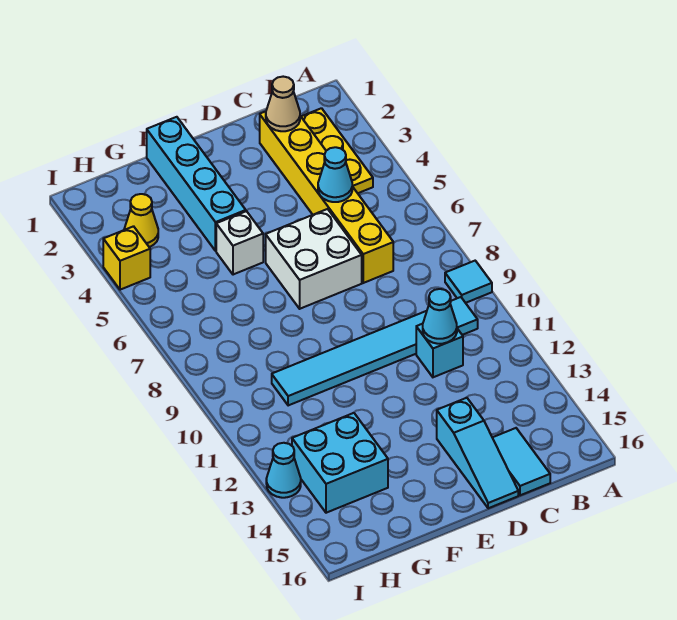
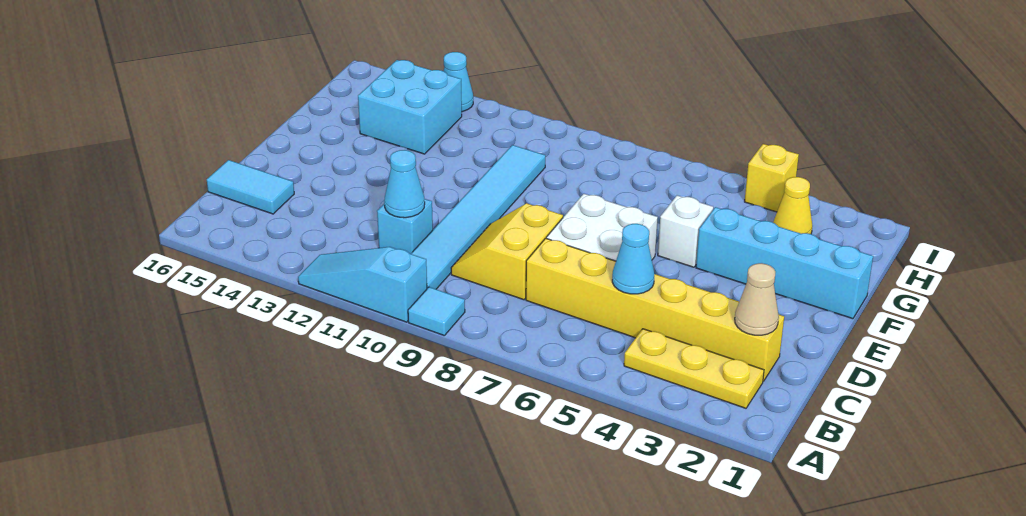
none -> yellow 2x2 slope [451,203,563,300]
cyan 1x3 slope [437,398,518,508] -> cyan 1x3 slope moved to [298,247,427,322]

